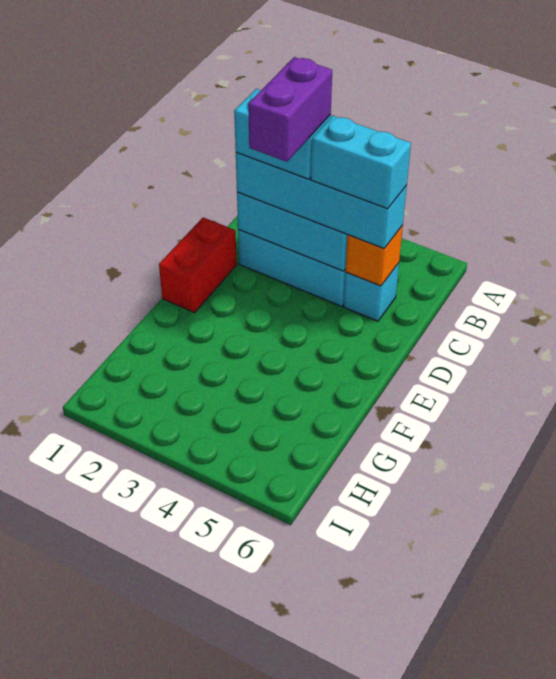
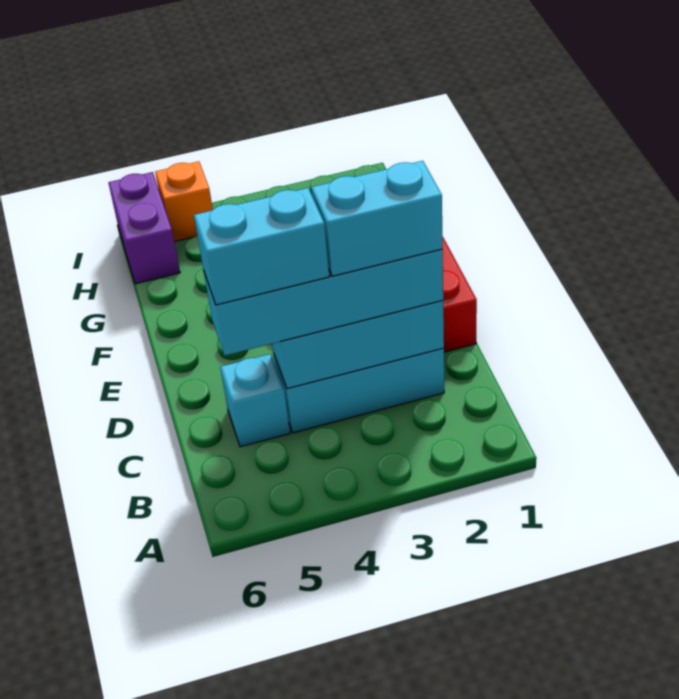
purple 1x2 brick [248,57,332,162] -> purple 1x2 brick moved to [108,172,180,284]
orange 1x1 brick [345,226,403,286] -> orange 1x1 brick moved to [155,161,213,242]

